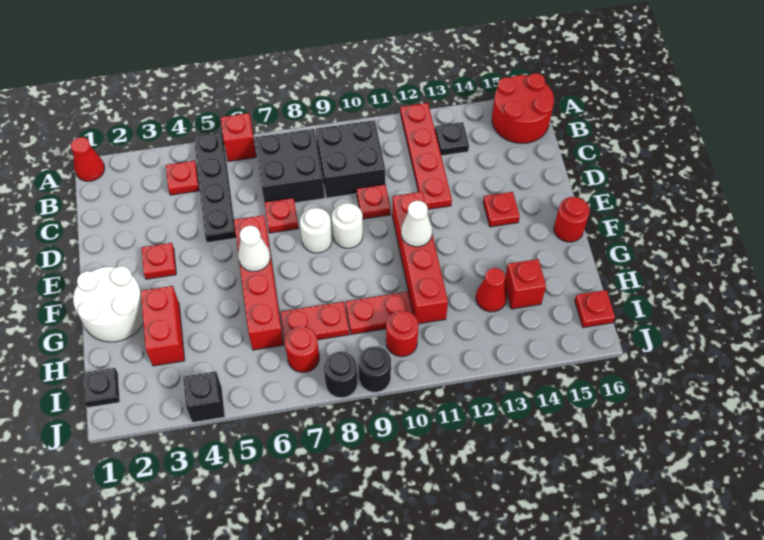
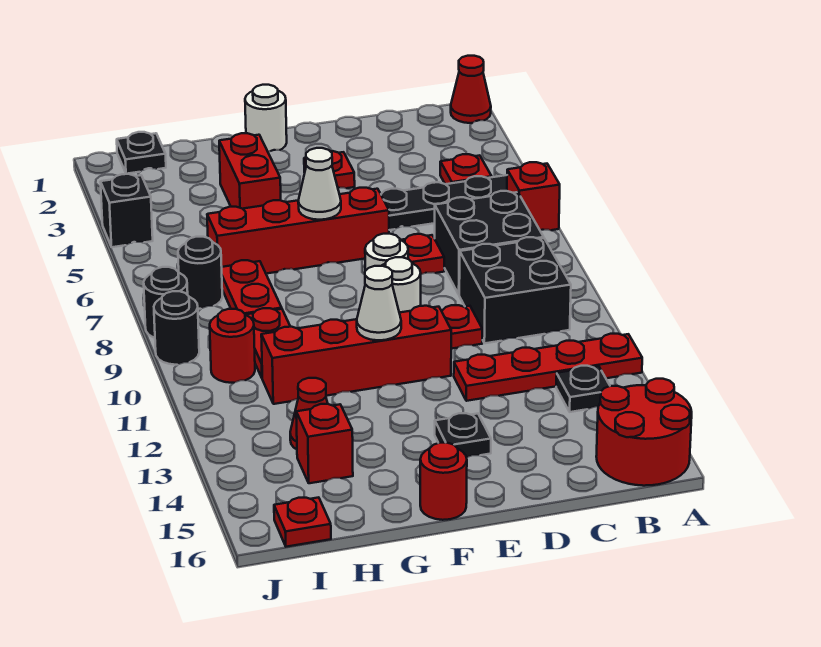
red 1x1 plate [483,192,520,227] -> black 1x1 plate [435,413,491,457]
white 2x2 round brick [73,266,143,342] -> white 1x1 round brick [245,85,287,152]
red 1x2 brick [141,286,185,366] -> red 1x2 brick turned to [219,133,281,209]
red 1x1 round brick [285,327,319,372] -> black 1x1 round brick [178,237,222,309]

